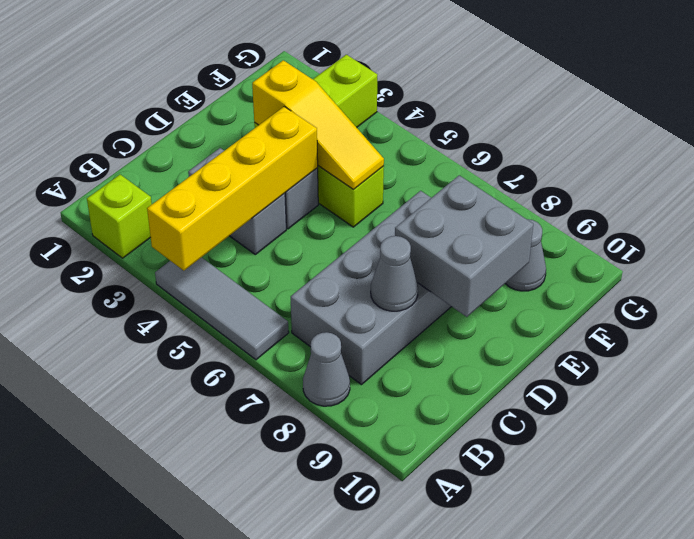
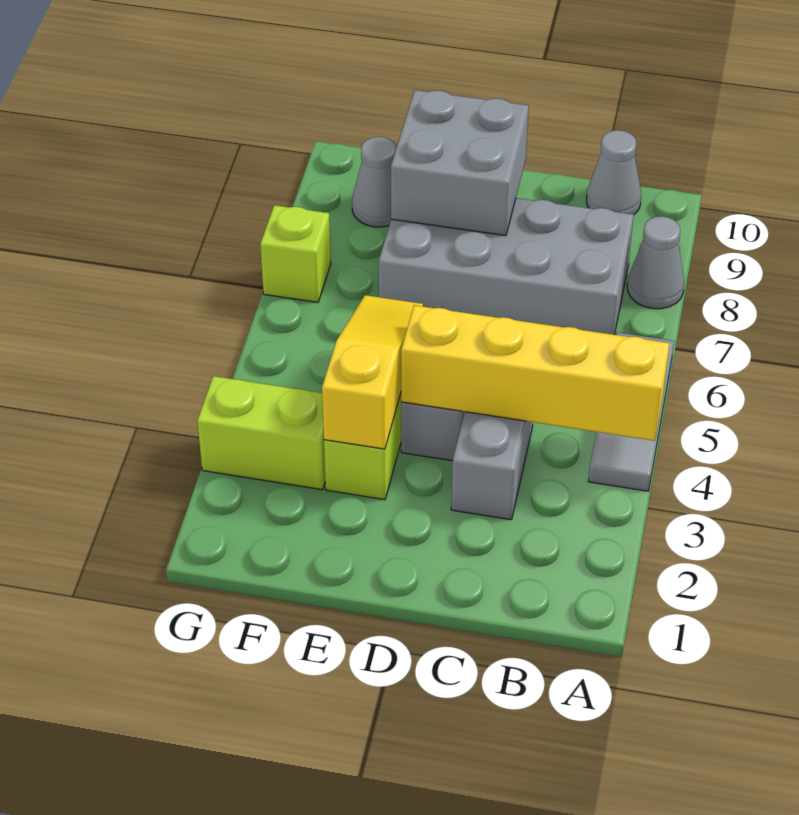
lime 1x1 brick [87,175,152,258] -> lime 1x1 brick moved to [260,205,331,302]
grey 1x1 cone [371,236,418,311] -> grey 1x1 cone moved to [587,130,641,215]

